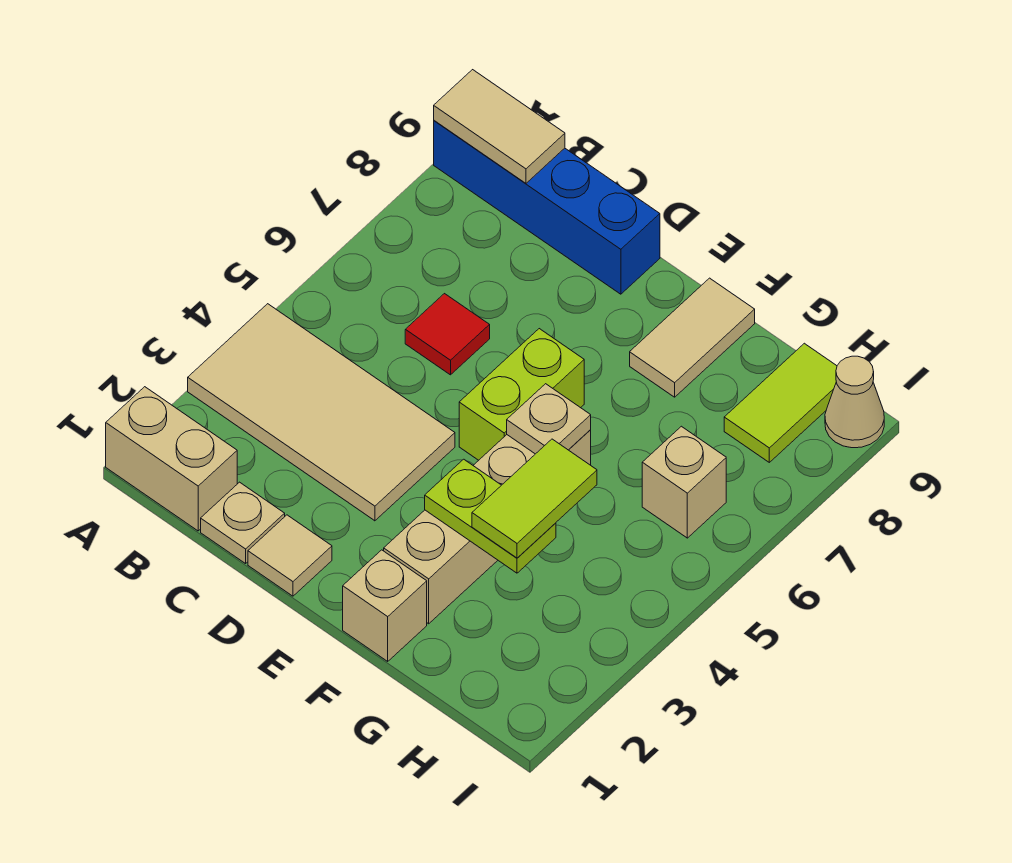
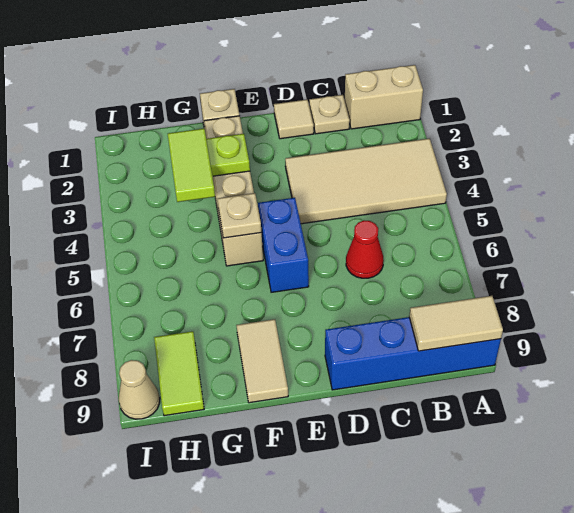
red 1x1 tile [405,294,490,375] -> red 1x1 cone [346,220,384,278]
lime 1x2 brick [459,329,584,460] -> blue 1x2 brick [258,198,309,292]
tan 1x1 brick [642,426,726,538] -> none

